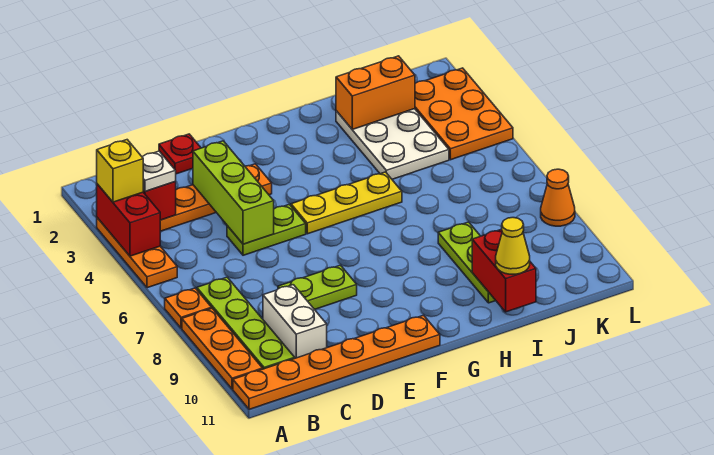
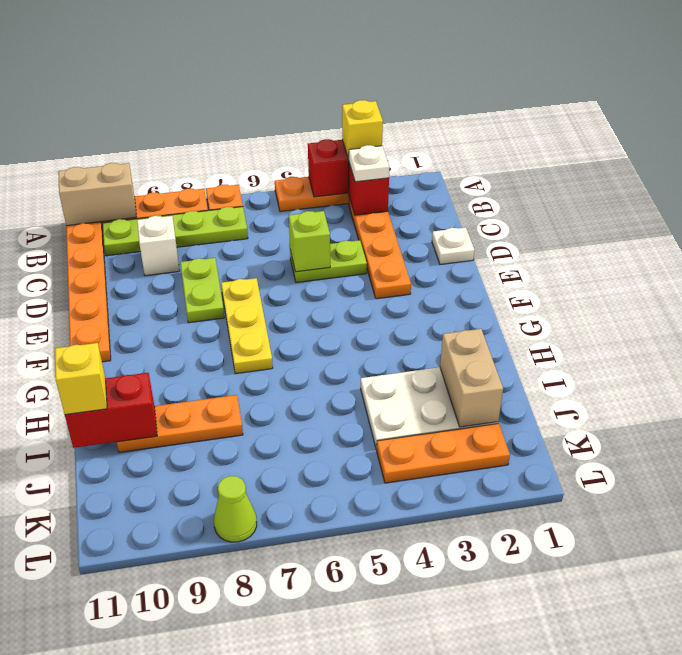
none -> tan 1x2 brick [58,163,136,226]
white 1x2 brick [263,285,327,358] -> white 1x1 brick [137,216,180,276]
red 1x1 plate [159,134,201,174] -> white 1x1 plate [432,227,475,265]
lime 1x3 brick [193,141,274,244] -> lime 1x1 brick [288,211,330,272]
lime 1x2 plate [227,204,306,255] -> lime 1x2 plate turned to [290,240,367,282]
yellow 1x3 plate [291,172,402,234] -> yellow 1x3 plate moved to [221,278,273,374]
orange 1x2 brick [336,56,415,129] -> tan 1x2 brick [440,329,503,427]
lime 1x3 plate [438,222,496,303] -> orange 1x3 plate [117,395,243,452]
yellow 1x1 cone [496,218,530,274] -> yellow 1x1 brick [55,343,107,415]
orange 2x3 plate [415,68,513,160] -> orange 1x3 plate [376,423,510,483]
orange 1x1 cone [541,169,575,226] -> lime 1x1 cone [214,476,257,542]

